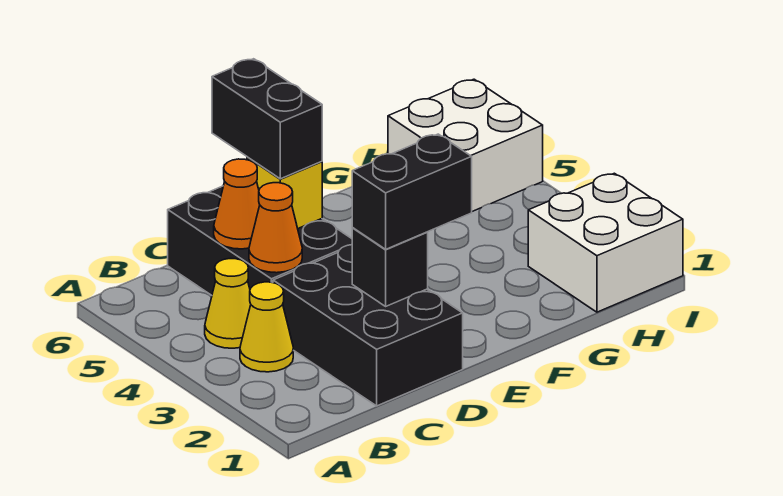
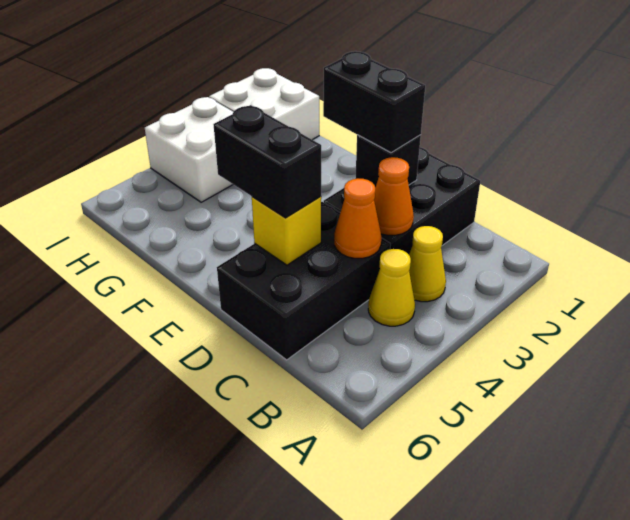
orange 1x1 cone [214,159,260,249] -> orange 1x1 cone moved to [374,157,414,235]
black 1x2 brick [212,59,322,179] -> black 1x2 brick turned to [213,105,321,218]
white 2x2 brick [388,79,543,211] -> white 2x2 brick moved to [145,97,233,202]

